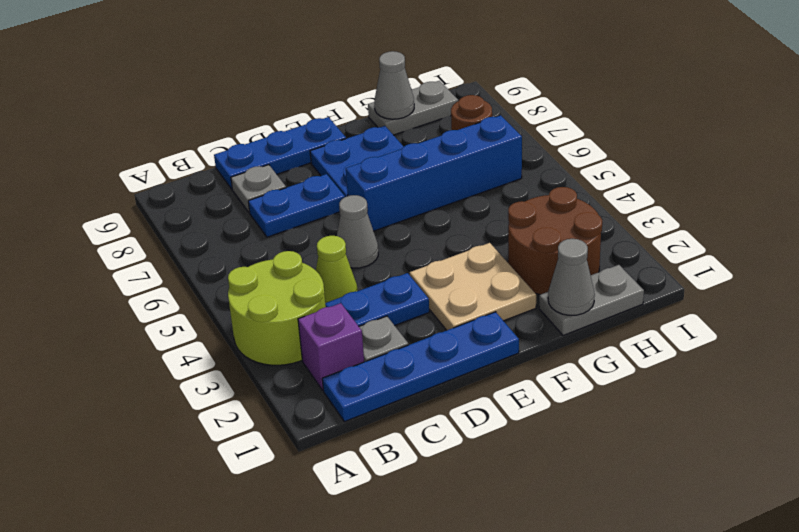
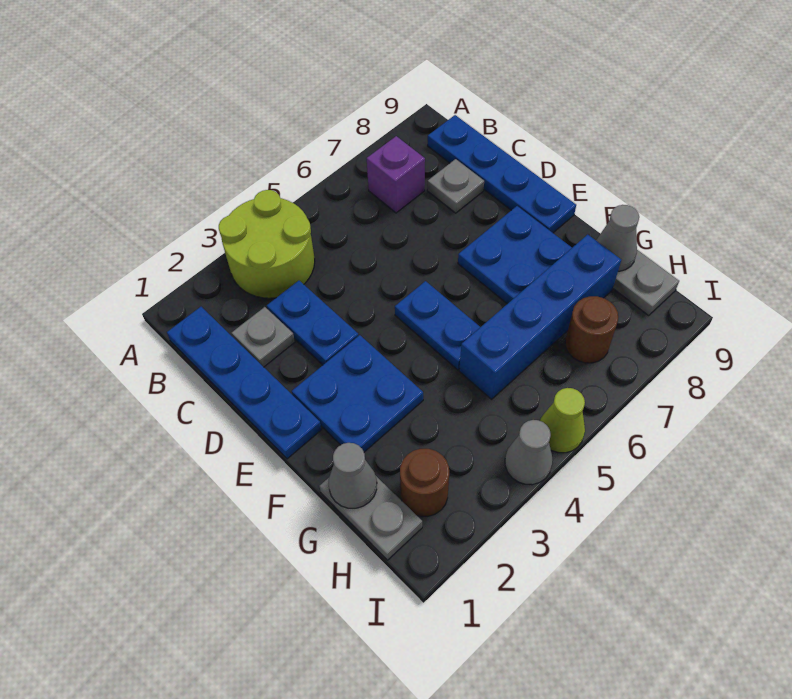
purple 1x1 brick [298,303,364,390] -> purple 1x1 brick moved to [367,136,425,213]
lime 1x1 cone [316,236,357,303] -> lime 1x1 cone moved to [540,388,585,453]
blue 1x2 plate [248,174,345,237] -> blue 1x2 plate moved to [395,281,480,370]
blue 1x3 plate [214,117,346,189] -> blue 1x4 plate [428,115,576,233]
grey 1x1 cone [337,195,378,268] -> grey 1x1 cone moved to [505,420,553,485]
tan 2x2 plate [410,243,536,330] -> blue 2x2 plate [292,335,423,452]
blue 1x4 brick [346,115,522,231] -> blue 1x4 brick turned to [459,235,621,399]
brown 2x2 round brick [508,187,602,295] -> brown 1x1 round brick [400,449,449,517]

